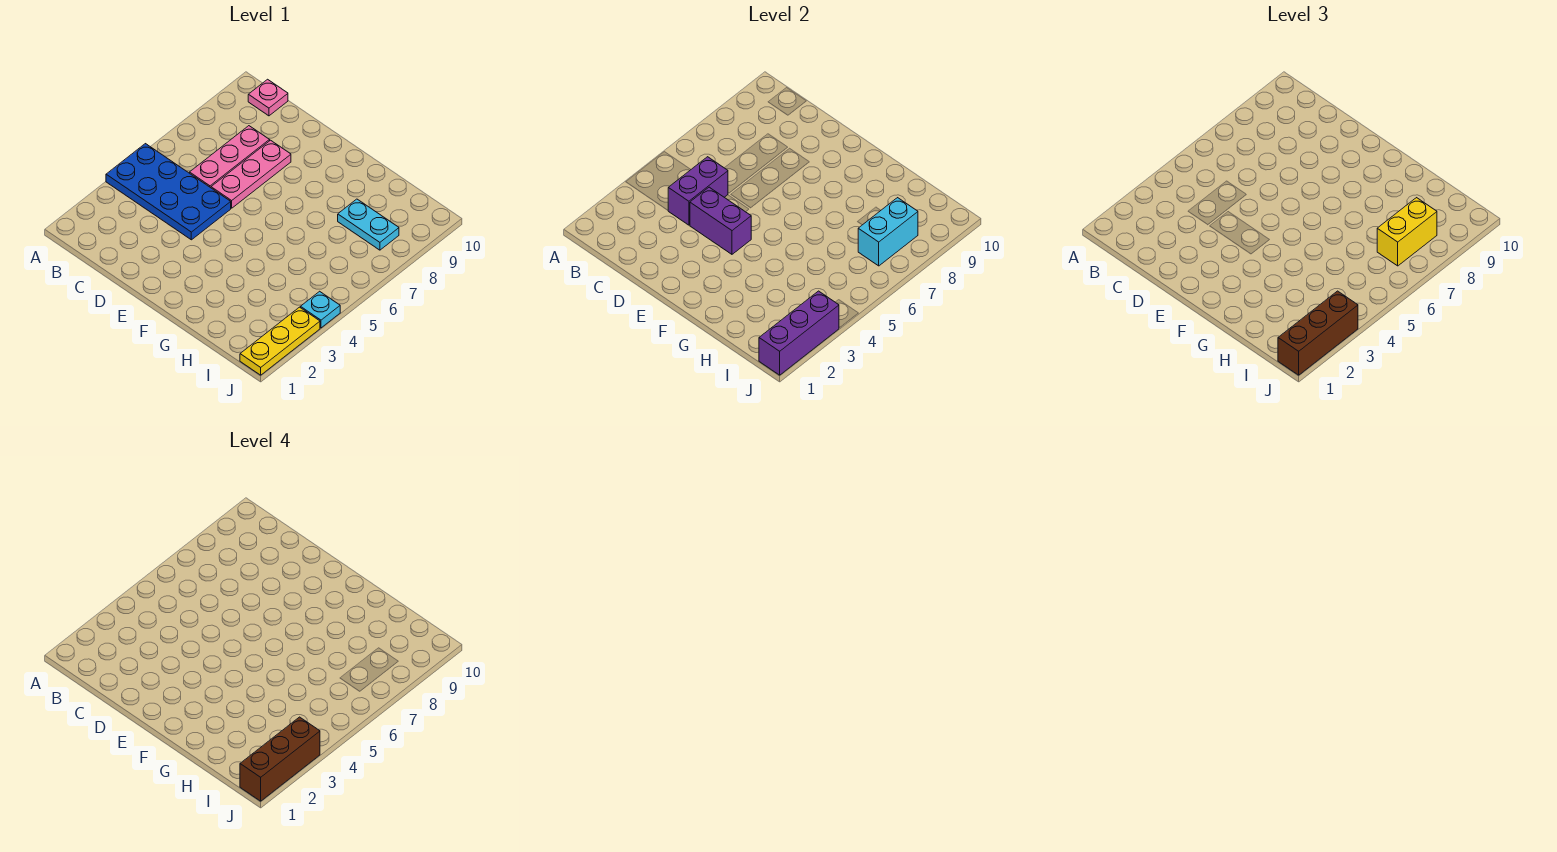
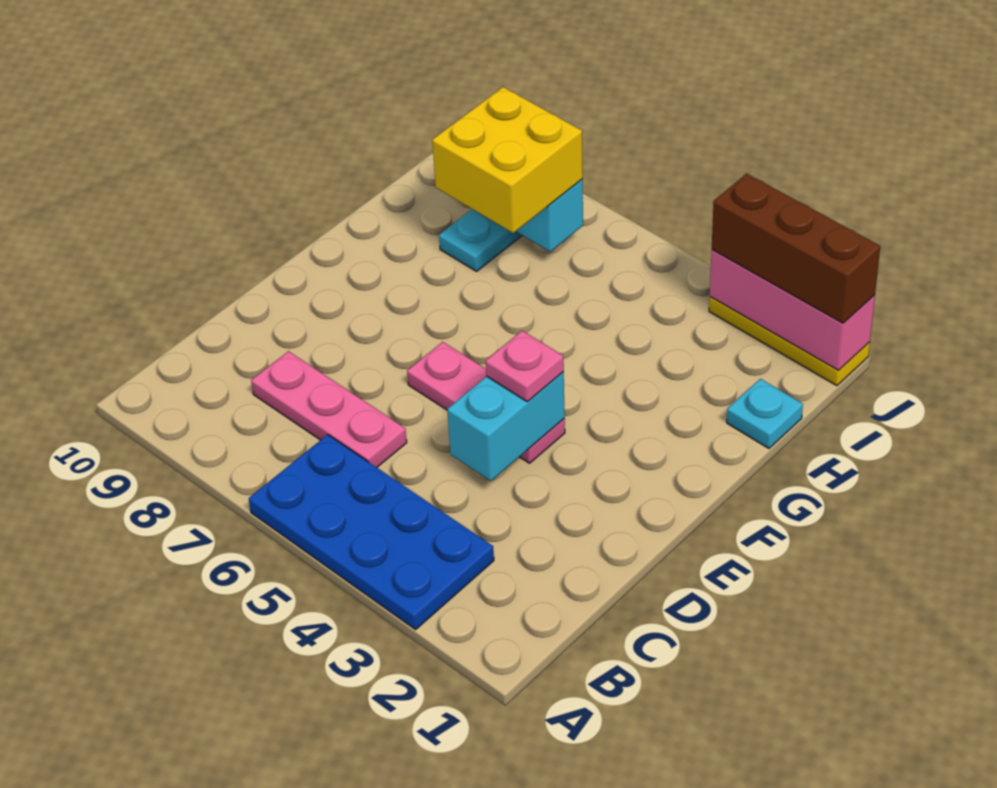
blue 2x4 plate [106,144,231,240] -> blue 2x4 plate turned to [249,435,494,630]
pink 1x1 plate [248,79,288,116] -> pink 1x1 plate moved to [486,331,564,401]
purple 1x2 brick [668,157,728,225] -> none
purple 1x2 brick [690,187,751,254] -> cyan 1x2 brick [447,372,565,481]
pink 1x3 plate [211,140,291,208] -> pink 1x3 plate moved to [407,342,565,463]
yellow 1x2 brick [1377,198,1437,266] -> yellow 2x2 brick [432,87,583,233]
purple 1x3 brick [759,291,839,375] -> pink 1x3 brick [710,250,875,370]
brown 1x3 brick [240,717,320,801] -> none
cyan 1x1 plate [301,291,340,328] -> cyan 1x1 plate moved to [727,379,803,448]

